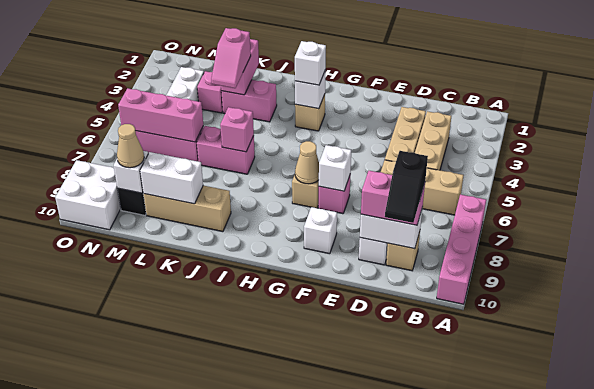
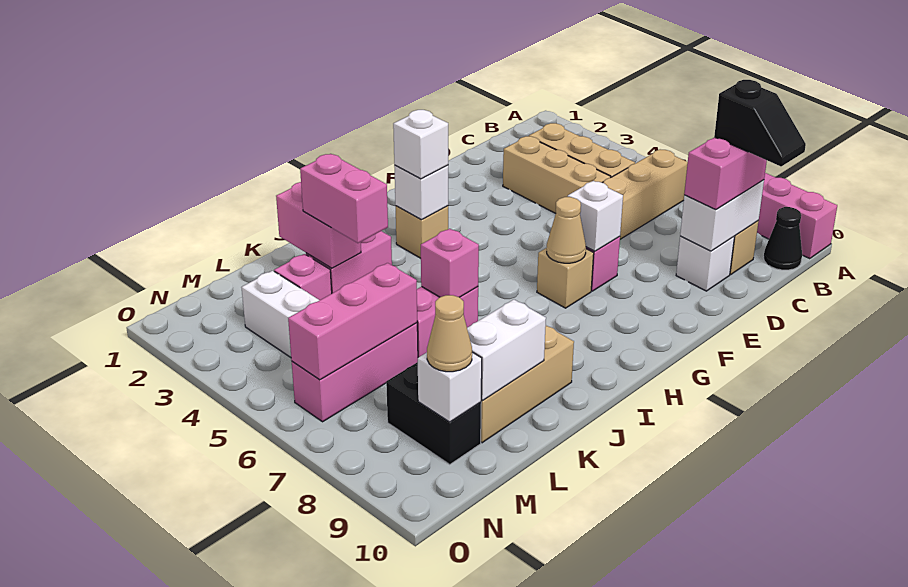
none -> black 1x1 cone [763,207,802,270]
white 1x1 brick [304,207,337,254] -> none
pink 1x2 slope [211,28,251,88] -> pink 1x2 brick [300,154,388,243]
white 2x2 brick [55,160,121,230] -> none

